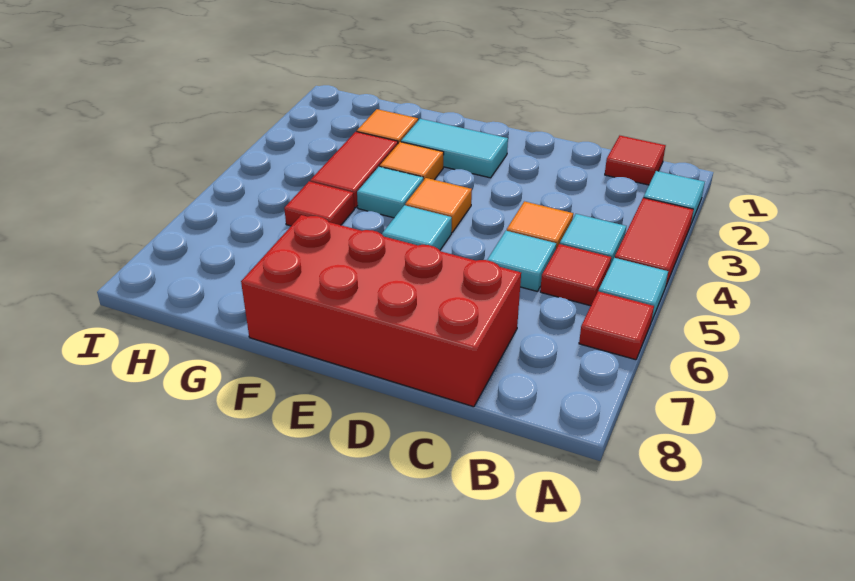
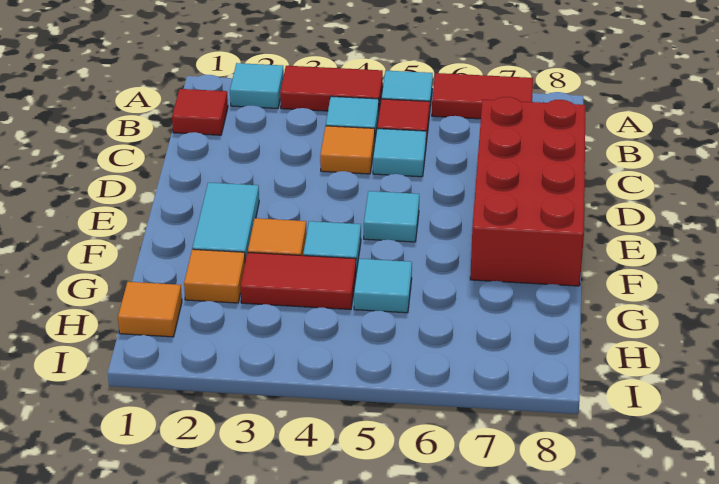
red 1x1 tile [579,291,654,360] -> red 1x2 tile [432,73,533,119]
orange 1x1 tile [405,178,472,233] -> orange 1x1 tile moved to [118,282,182,337]
red 1x1 tile [284,181,354,226] -> cyan 1x1 tile [354,259,412,313]

